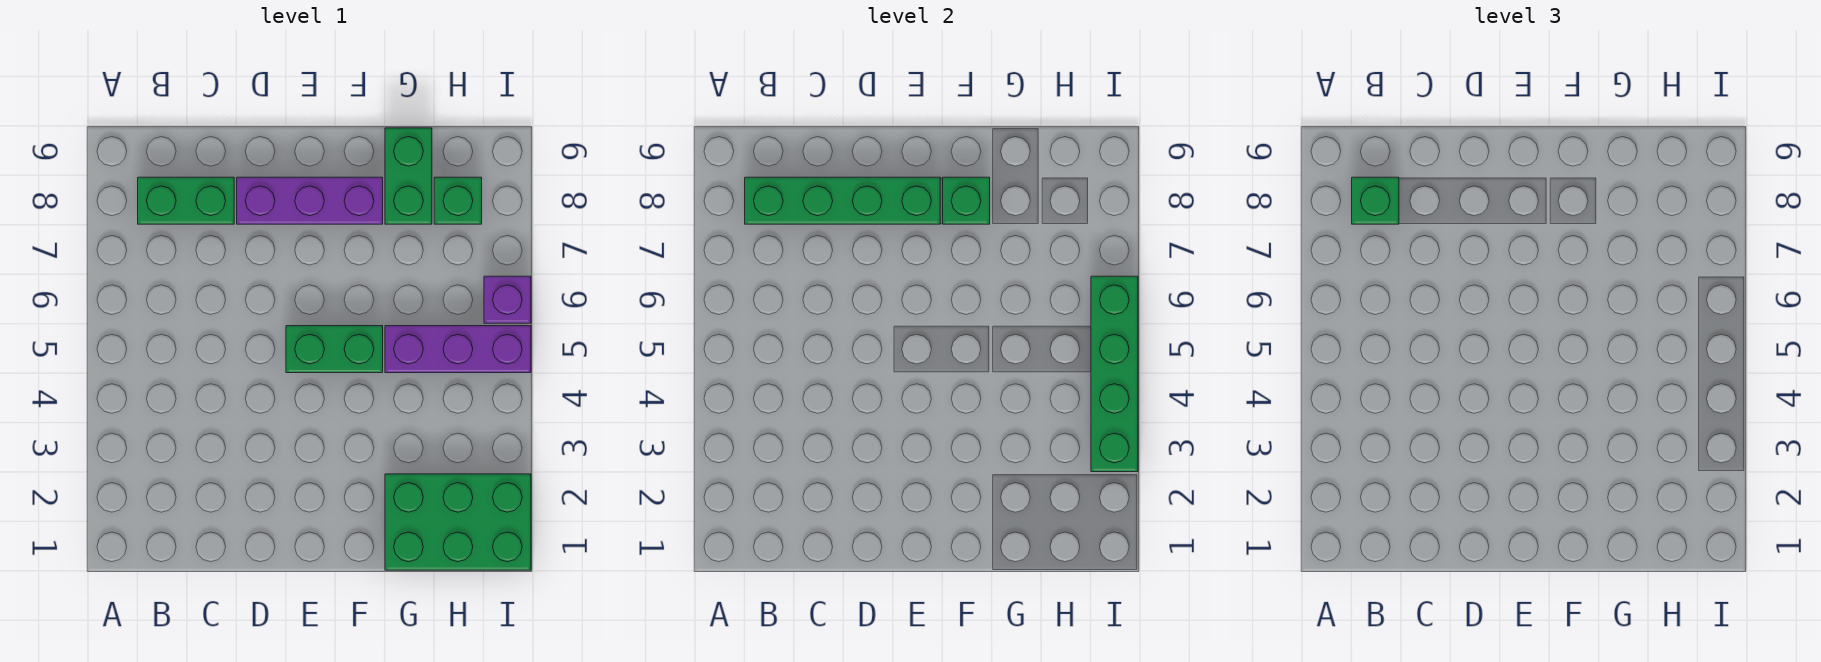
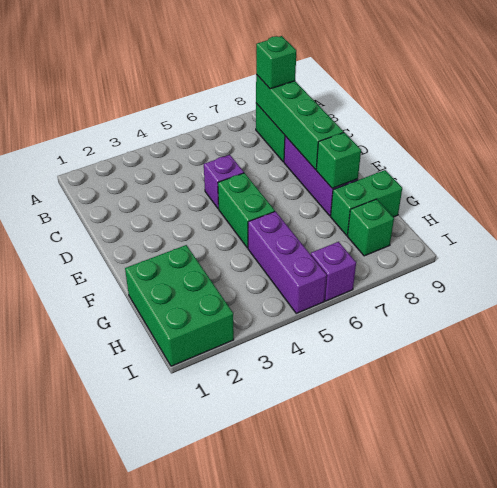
none -> purple 1x1 brick [204,155,244,209]
green 1x4 brick [1091,276,1138,472] -> none

